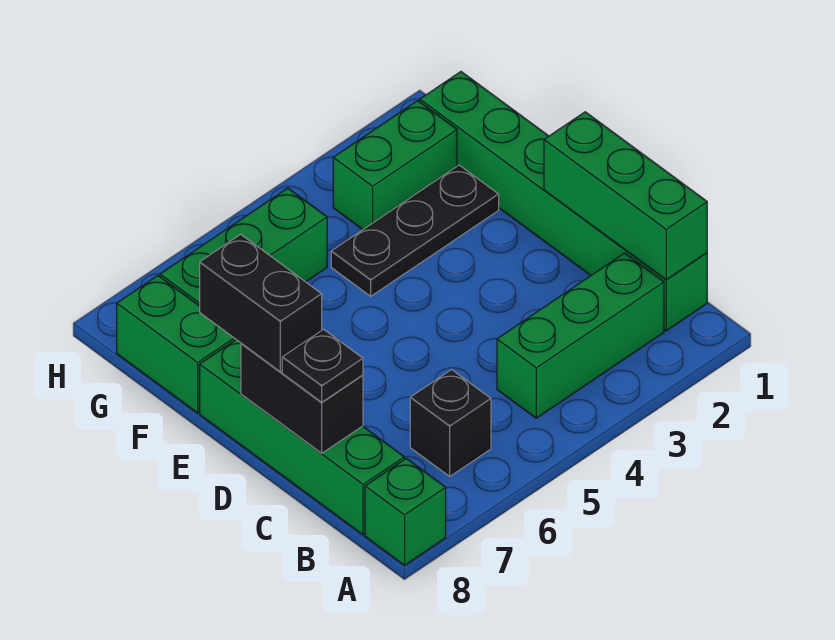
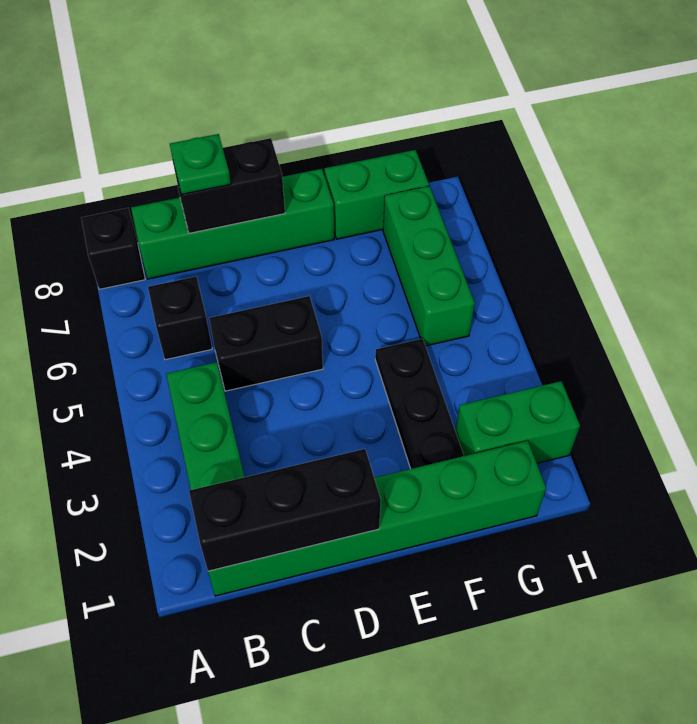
green 1x1 brick [365,458,446,565] -> black 1x1 brick [81,208,145,289]
green 1x3 brick [544,112,707,280] -> black 1x3 brick [189,449,381,571]
black 1x1 plate [282,329,363,402] -> green 1x1 plate [170,134,231,194]
black 1x2 brick [200,234,322,372] -> black 1x2 brick moved to [209,296,323,391]
green 1x2 brick [333,101,457,229] -> green 1x2 brick turned to [455,381,580,463]

